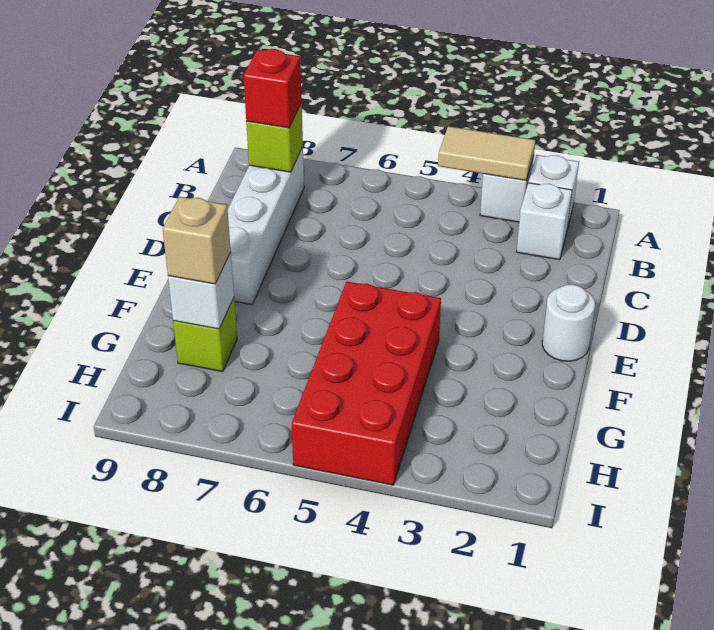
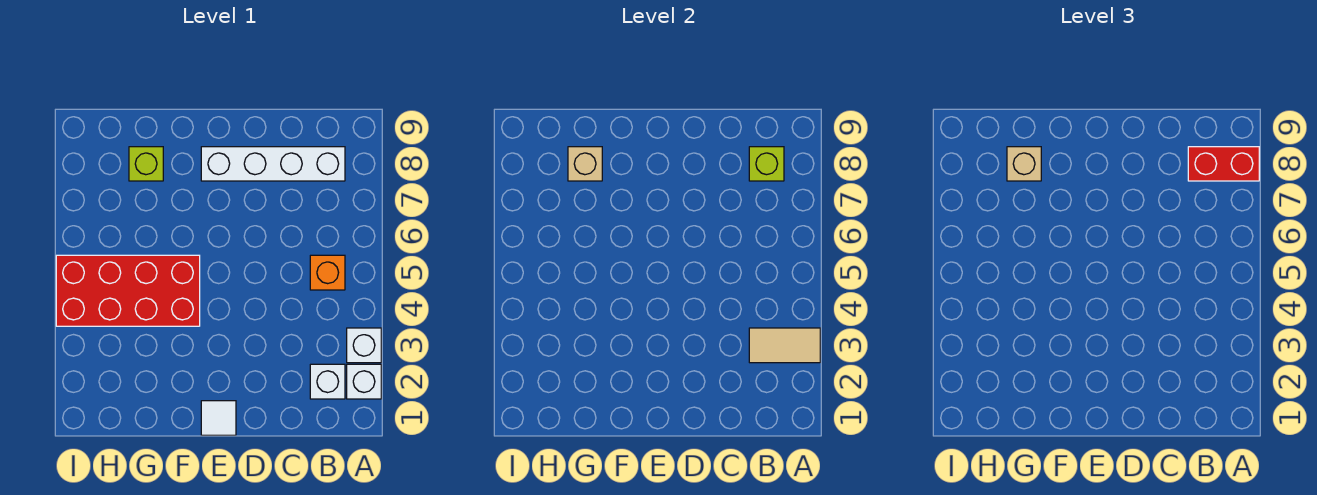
tan 1x2 tile [438,126,535,181] -> tan 1x2 tile turned to [749,328,820,363]
none -> orange 1x1 brick [310,255,345,290]
red 1x1 brick [244,49,302,128] -> red 1x2 brick [1188,147,1259,181]
white 1x1 round brick [542,285,595,361] -> white 1x1 tile [201,401,236,435]
white 1x1 brick [168,253,234,329] -> tan 1x1 brick [568,147,602,181]

